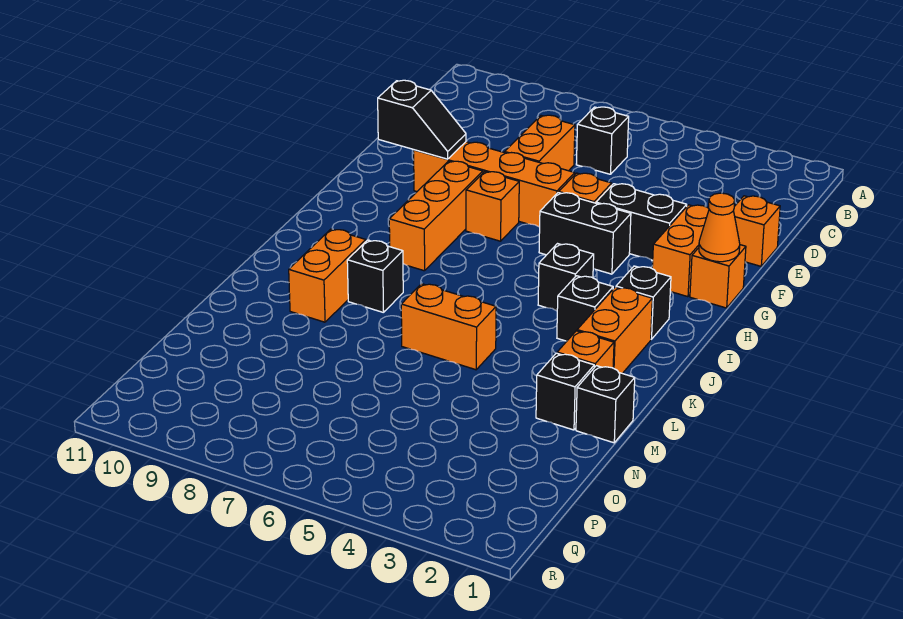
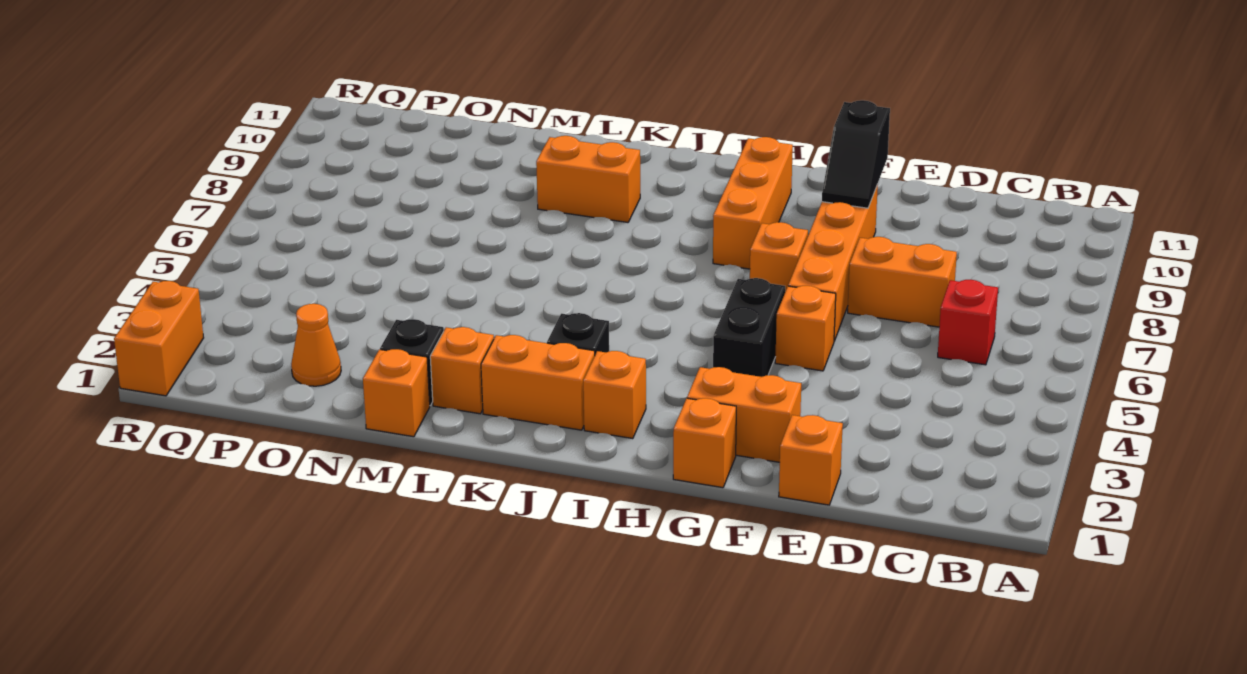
black 1x1 brick [576,107,629,174] -> red 1x1 brick [938,280,998,365]
black 1x2 brick [596,184,687,260] -> none
orange 1x1 cone [699,193,740,262] -> orange 1x1 cone moved to [291,304,341,386]
orange 1x3 brick [389,161,483,271] -> orange 1x3 brick turned to [713,137,793,269]
black 1x1 brick [616,266,671,339] -> orange 1x1 brick [583,351,646,439]
black 1x1 brick [538,244,594,311] -> none
black 1x1 brick [347,240,403,313] -> none
orange 1x2 brick [401,284,496,370] -> orange 1x2 brick moved to [114,281,204,396]
black 1x1 brick [576,366,635,443] -> orange 1x1 brick [363,349,430,437]

